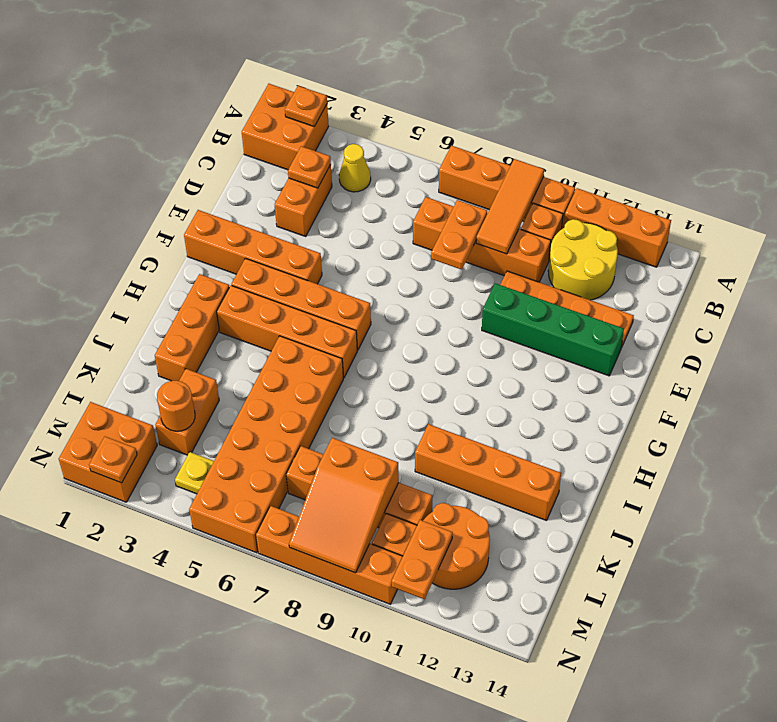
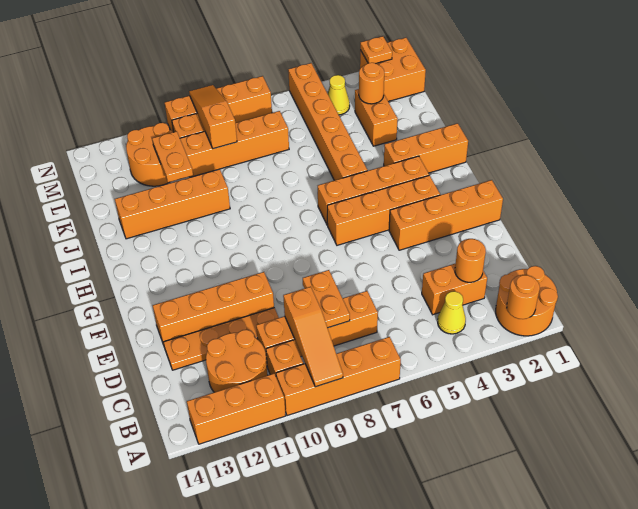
orange 2x2 brick [242,84,329,170] -> orange 2x2 round brick [496,266,558,336]
orange 1x1 plate [285,86,327,126] -> orange 1x1 round brick [507,275,540,319]
orange 1x3 tile [476,159,544,254] -> orange 1x3 slope [283,287,343,387]
yellow 2x2 round brick [548,219,618,300] -> orange 2x2 round brick [206,330,267,392]
orange 1x2 brick [275,164,332,236] -> orange 1x2 brick turned to [422,263,487,315]
orange 1x1 plate [288,146,331,188] -> orange 1x1 round brick [455,239,486,282]
green 1x4 brick [482,283,624,376] -> orange 1x4 brick [153,272,274,345]
orange 1x3 brick [155,274,229,381] -> orange 1x3 brick turned to [384,123,468,173]
orange 2x6 brick [189,336,343,553] -> orange 1x6 brick [288,63,367,180]
orange 2x3 slope [289,438,399,573] -> orange 1x3 slope [189,85,237,149]
yellow 1x1 plate [175,452,214,494] -> yellow 1x1 cone [328,75,350,115]
orange 1x2 plate [392,520,453,599] -> orange 1x2 plate moved to [152,131,193,182]

